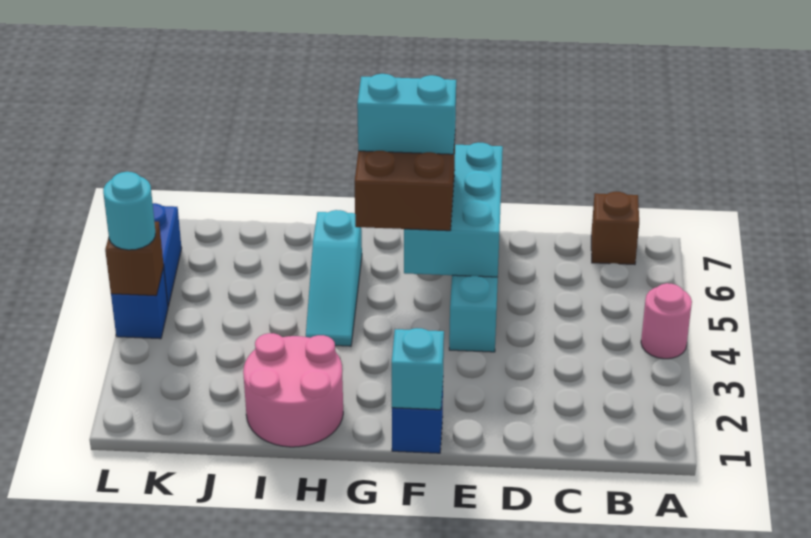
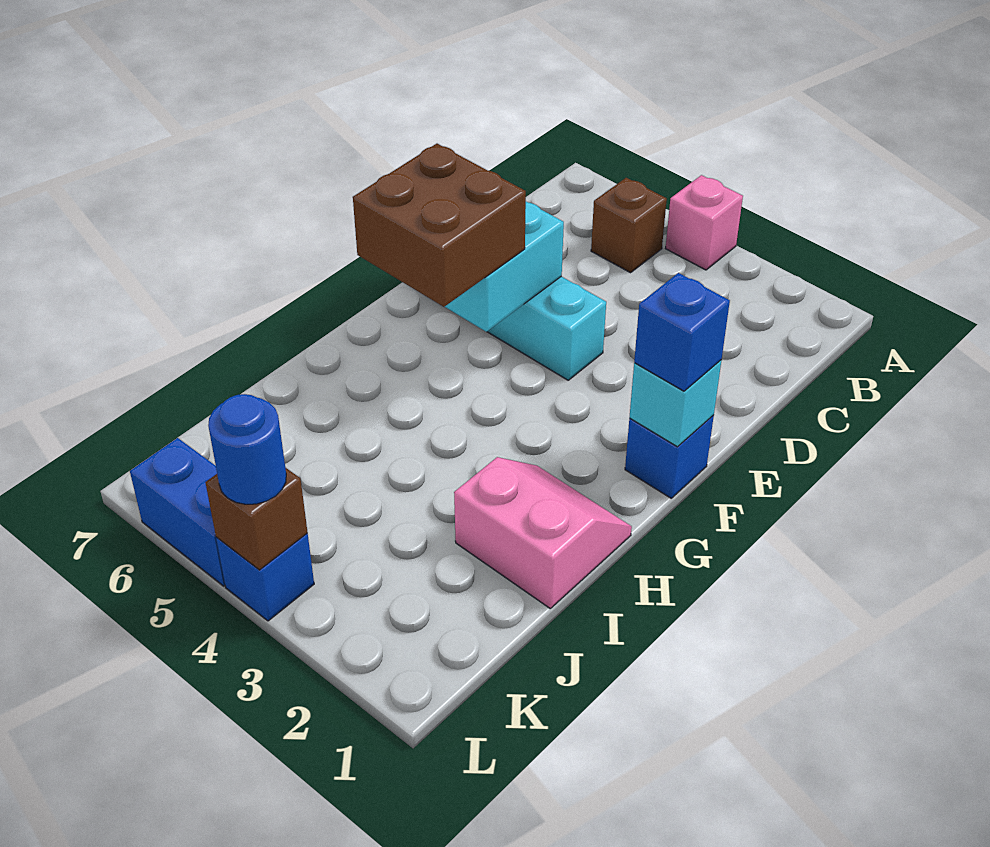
pink 1x1 round brick [641,283,692,359] -> pink 1x1 brick [666,175,743,270]
brown 1x1 brick [591,192,639,264] -> brown 1x1 brick moved to [591,178,667,273]
none -> blue 1x1 brick [634,273,730,391]
cyan 1x2 brick [357,74,456,154] -> none
pink 2x2 round brick [243,333,343,447] -> pink 2x2 slope [454,457,632,608]
cyan 1x3 slope [306,210,362,346] -> none
cyan 1x1 round brick [103,172,155,250] -> blue 1x1 round brick [208,394,286,504]

